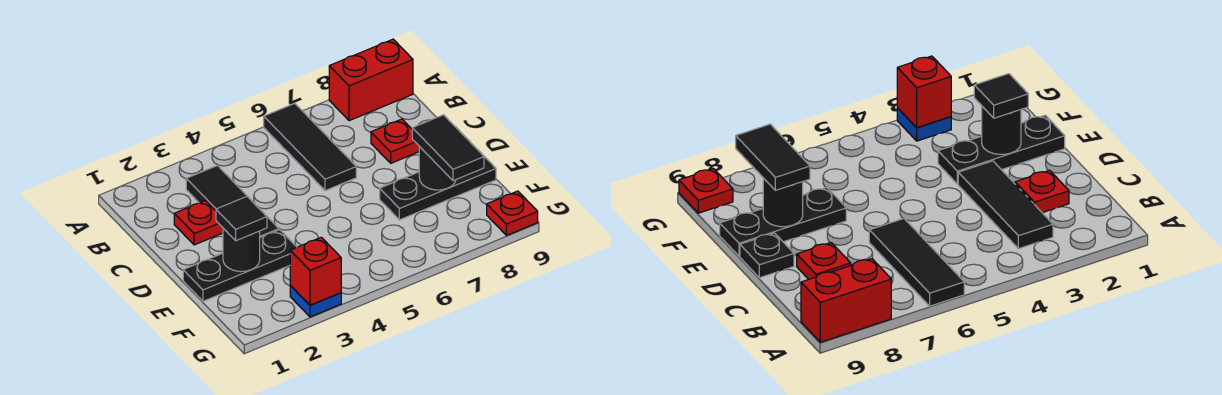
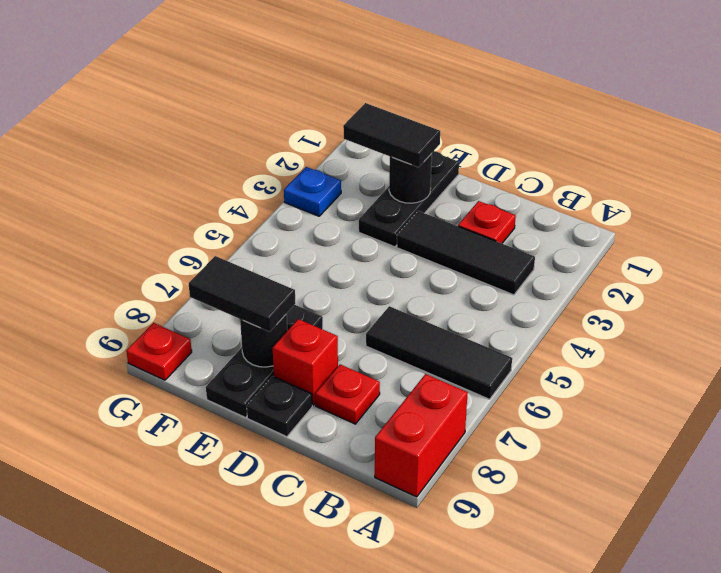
black 1x1 tile [216,196,267,241] -> black 1x2 tile [343,103,440,167]
red 1x1 brick [290,237,341,305] -> red 1x1 brick moved to [273,319,338,405]

